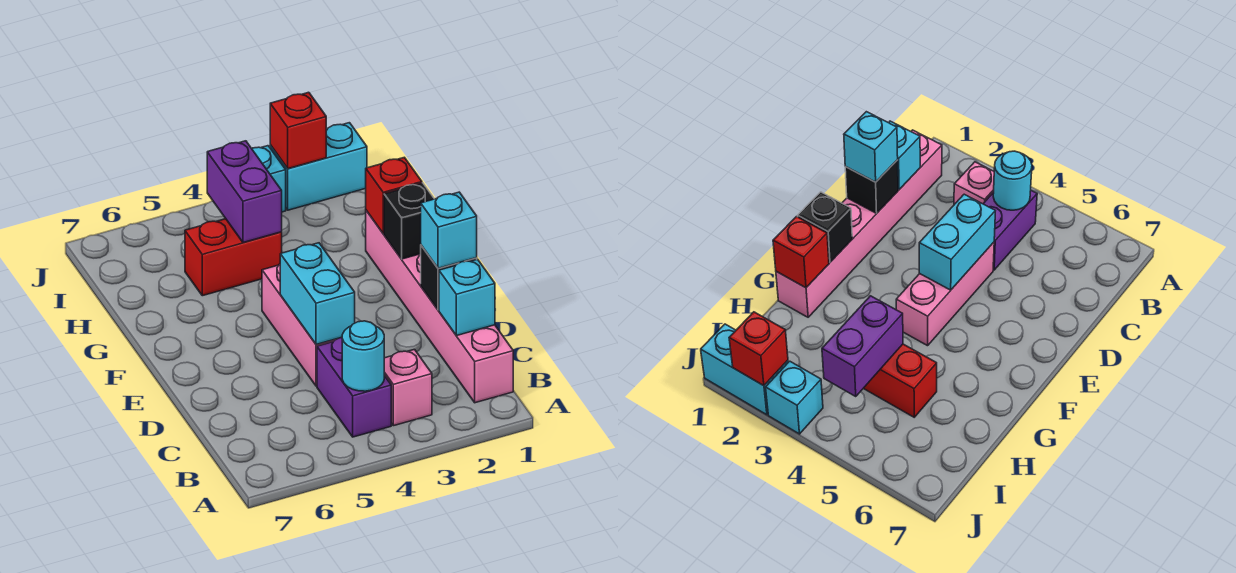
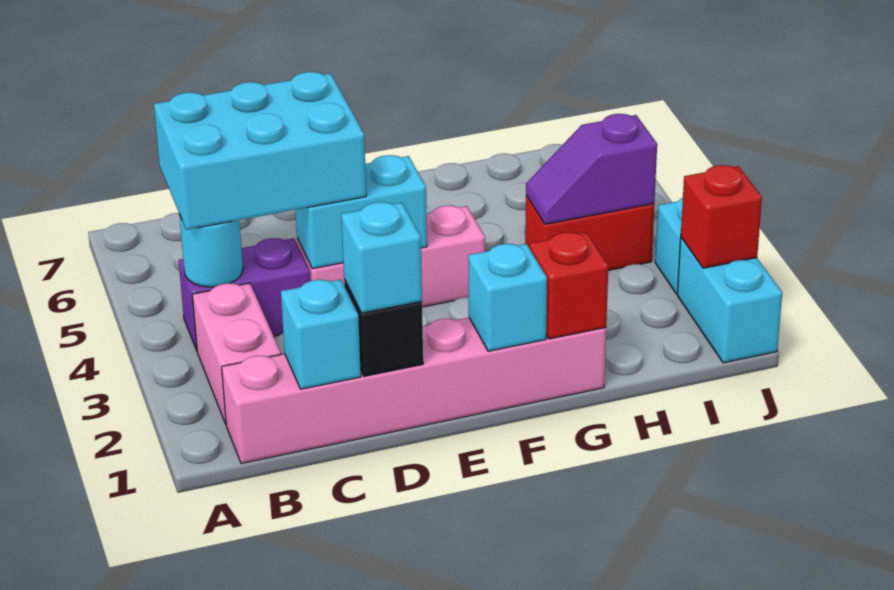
pink 1x1 brick [384,350,432,426] -> pink 1x2 brick [192,283,281,424]
none -> cyan 2x3 brick [154,72,366,230]
black 1x1 brick [384,183,434,259] -> cyan 1x1 brick [468,244,547,351]
red 1x2 brick [185,219,282,296] -> red 1x2 brick turned to [525,195,654,270]
purple 1x2 brick [207,141,282,243] -> purple 1x2 slope [526,114,657,224]

